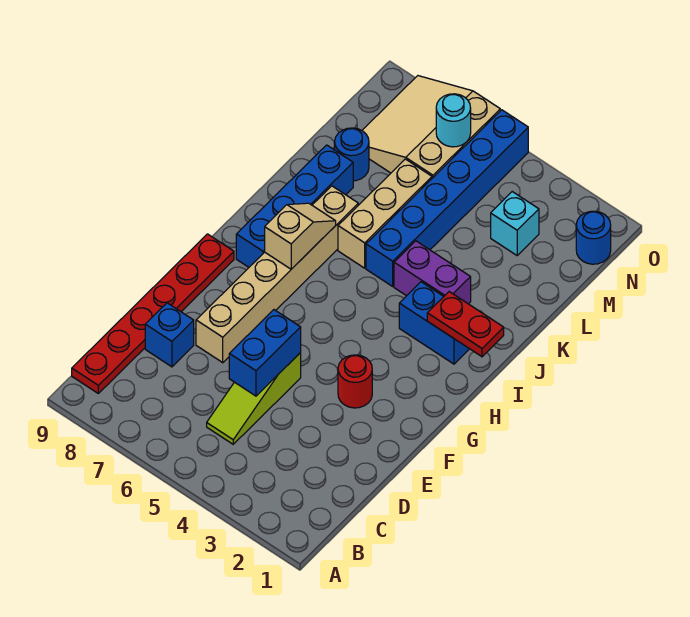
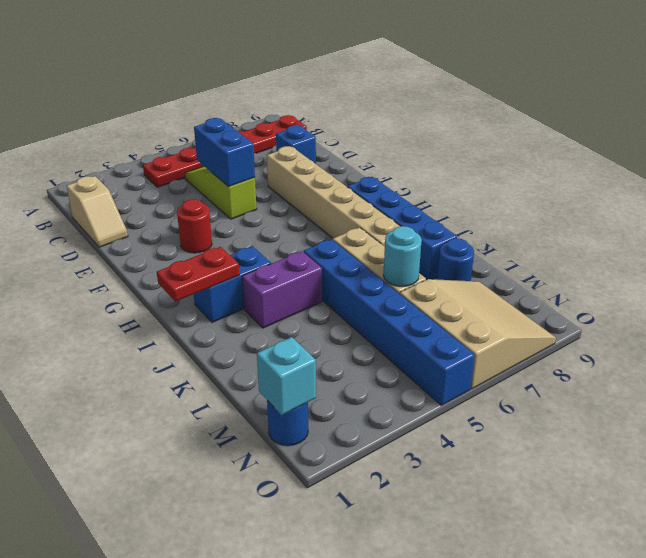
red 1x6 plate [72,234,234,393] -> red 1x6 plate turned to [143,115,307,187]
tan 1x2 slope [265,203,336,269] -> tan 1x2 slope moved to [67,176,128,247]
cyan 1x1 brick [491,192,539,255] -> cyan 1x1 brick moved to [257,337,316,415]
cyan 1x1 round brick [436,94,471,147] -> cyan 1x1 round brick moved to [383,226,422,286]

